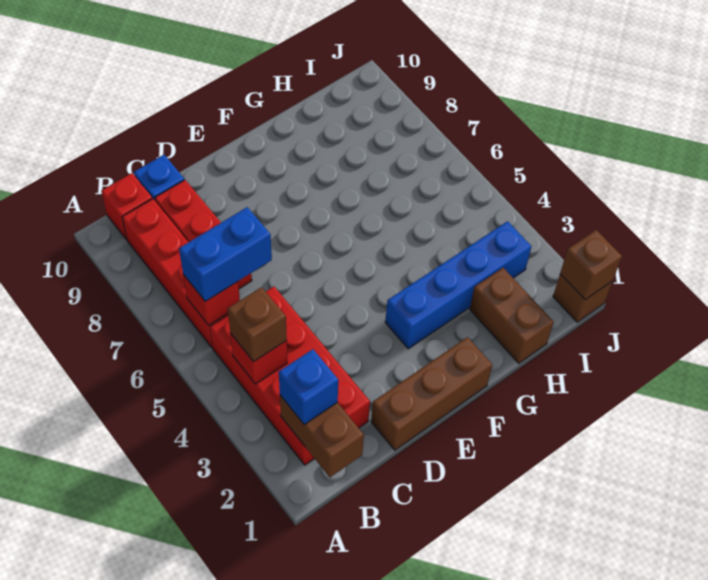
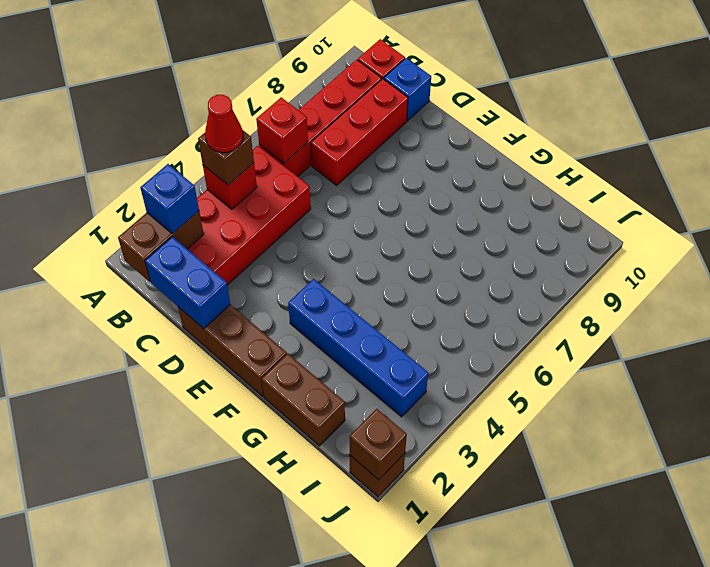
none -> red 1x1 cone [205,95,243,153]
blue 1x2 brick [179,207,272,301] -> blue 1x2 brick moved to [145,237,230,329]
brown 1x2 brick [470,268,554,363] -> brown 1x2 brick turned to [261,354,345,446]

